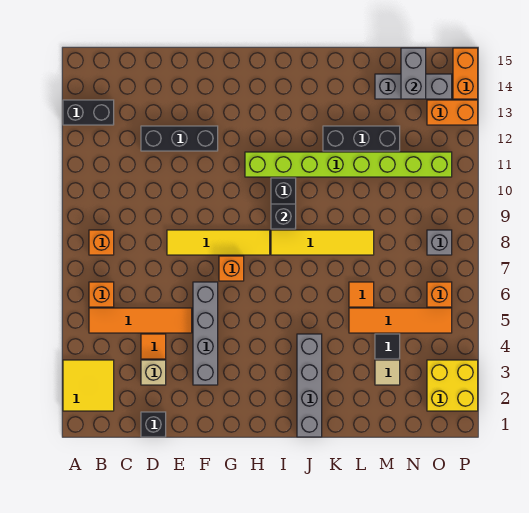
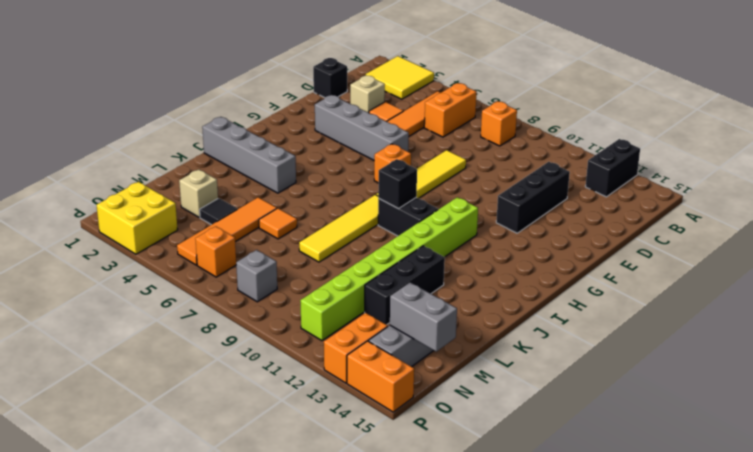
orange 1x1 brick [89,282,114,307] -> orange 1x2 brick [424,83,476,137]
tan 1x1 tile [375,360,400,385] -> tan 1x1 brick [179,169,218,217]

